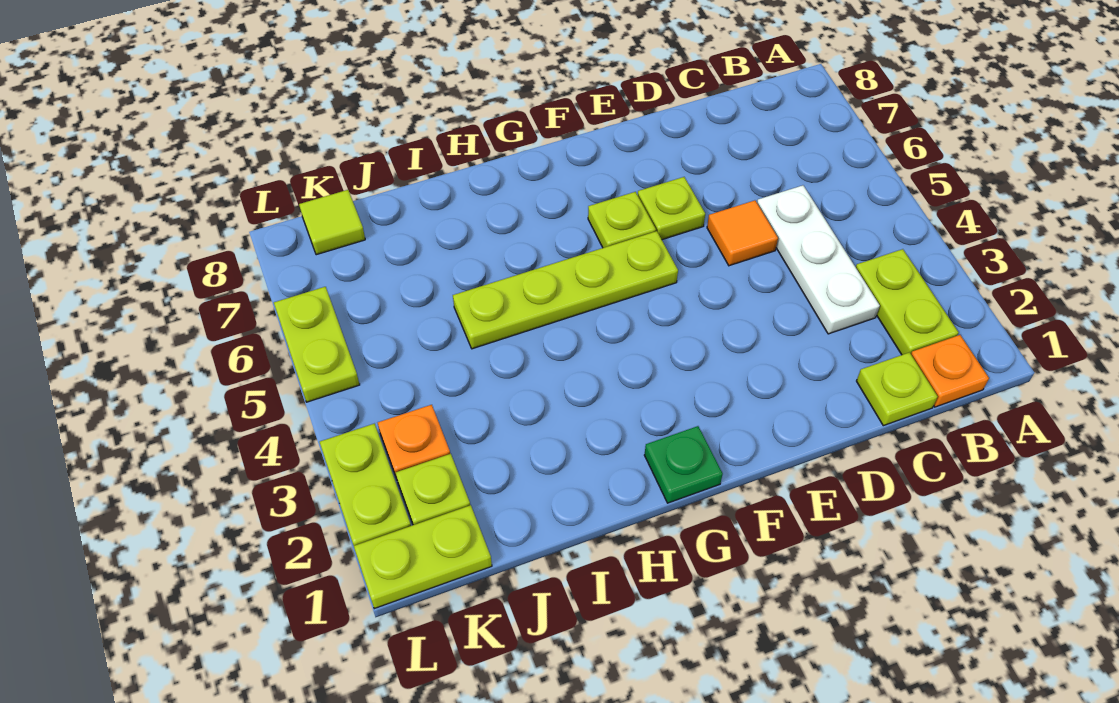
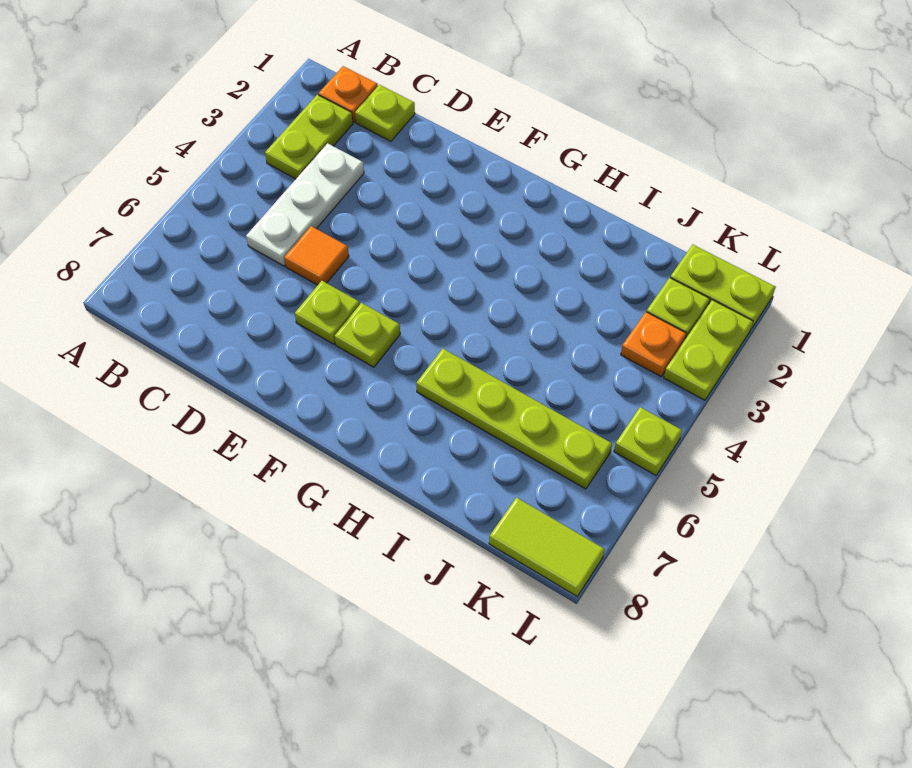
lime 1x4 plate [453,231,678,349] -> lime 1x4 plate moved to [416,349,612,489]
green 1x1 plate [644,426,723,503] -> none
lime 1x1 tile [299,190,365,255] -> lime 1x2 tile [489,498,605,596]
lime 1x2 plate [274,287,360,402] -> lime 1x1 plate [614,407,682,475]

